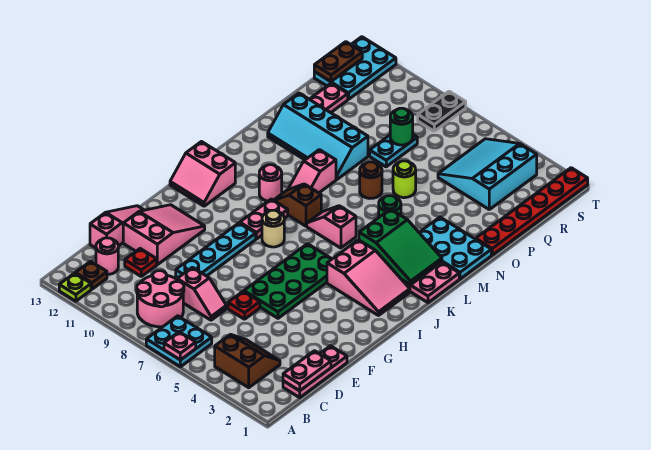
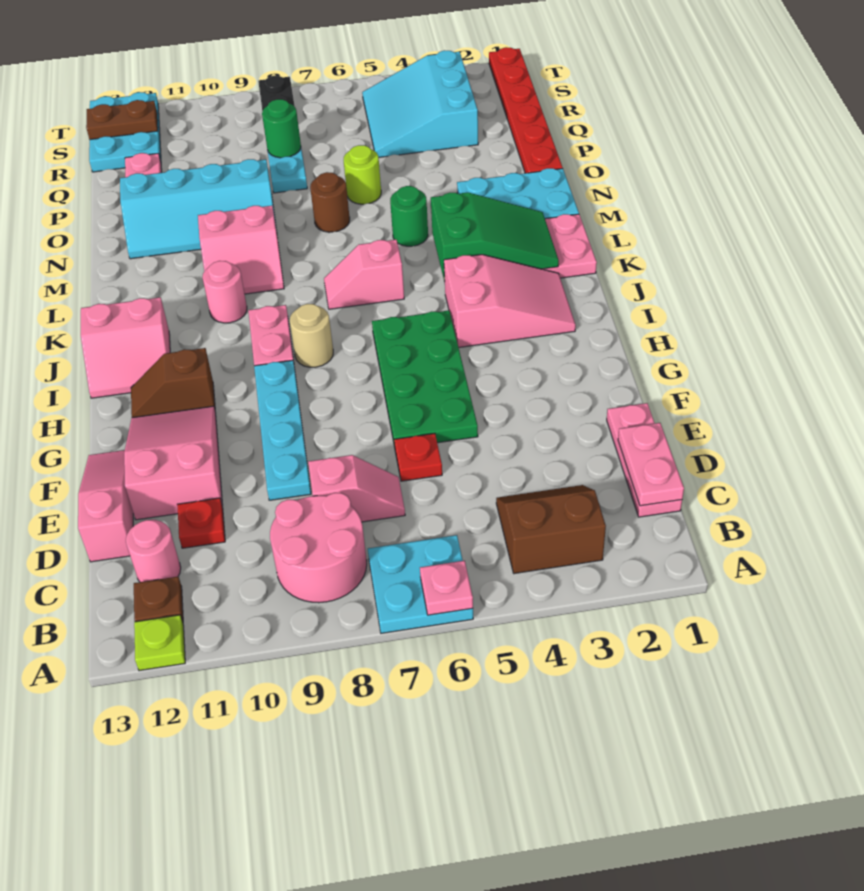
brown 1x2 slope [274,184,321,226] -> brown 1x2 slope moved to [131,348,215,418]
pink 1x2 slope [288,150,336,193] -> pink 2x2 slope [198,206,284,294]
brown 1x2 plate [314,42,362,82] -> brown 1x2 plate turned to [86,100,158,140]

